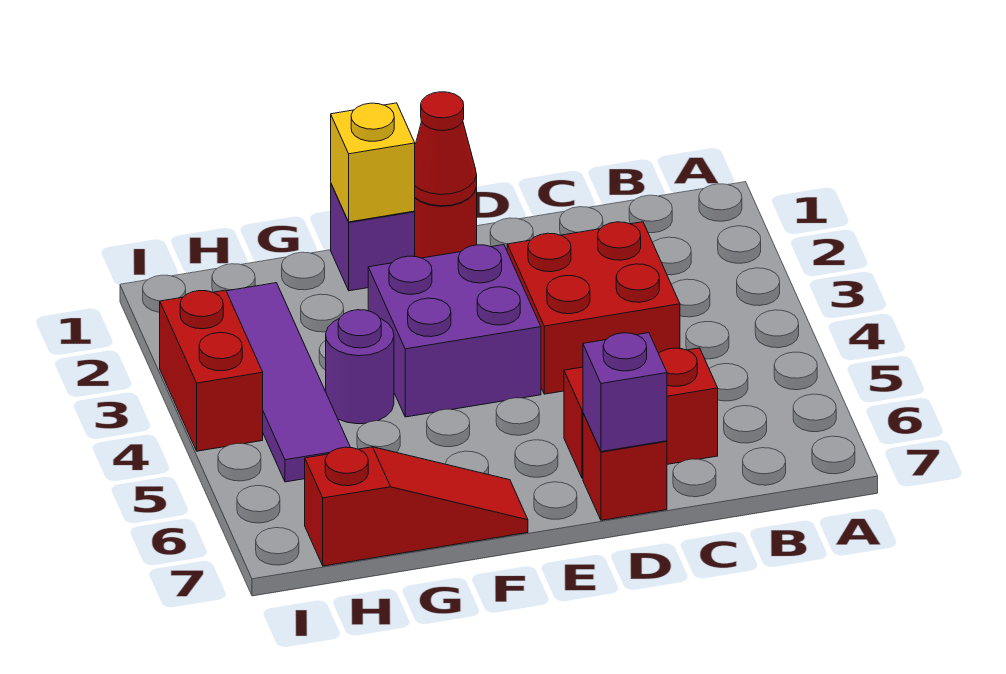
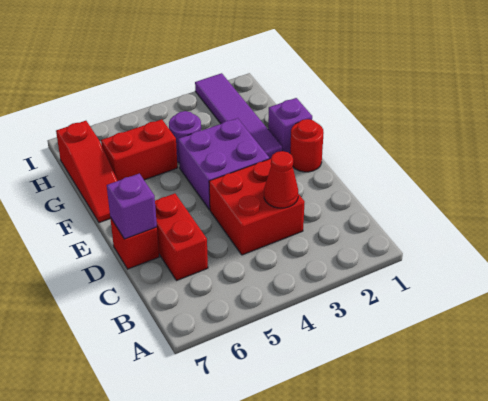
red 1x1 cone [415,92,477,206] -> red 1x1 cone moved to [264,151,298,208]
yellow 1x1 brick [331,103,415,222] -> none
purple 1x4 tile [227,283,351,482] -> purple 1x4 tile turned to [195,73,282,159]
red 1x2 brick [160,290,263,451] -> red 1x2 brick moved to [101,119,178,181]

